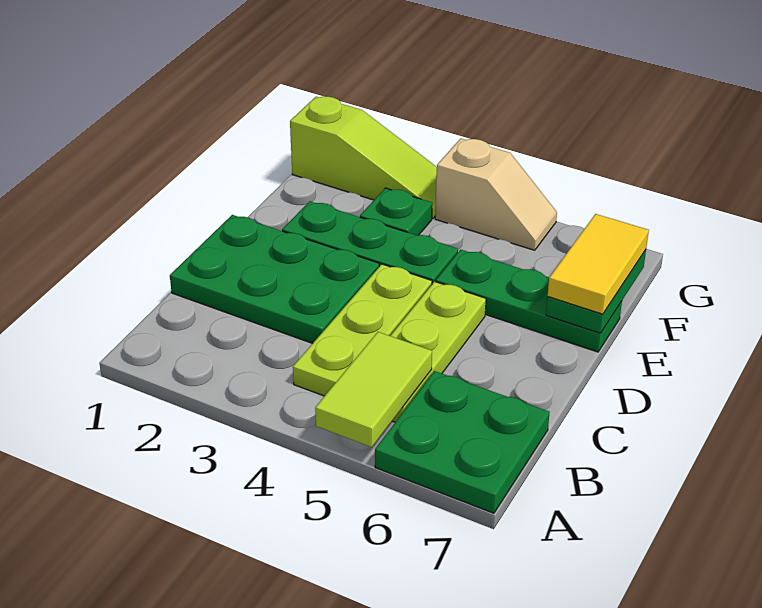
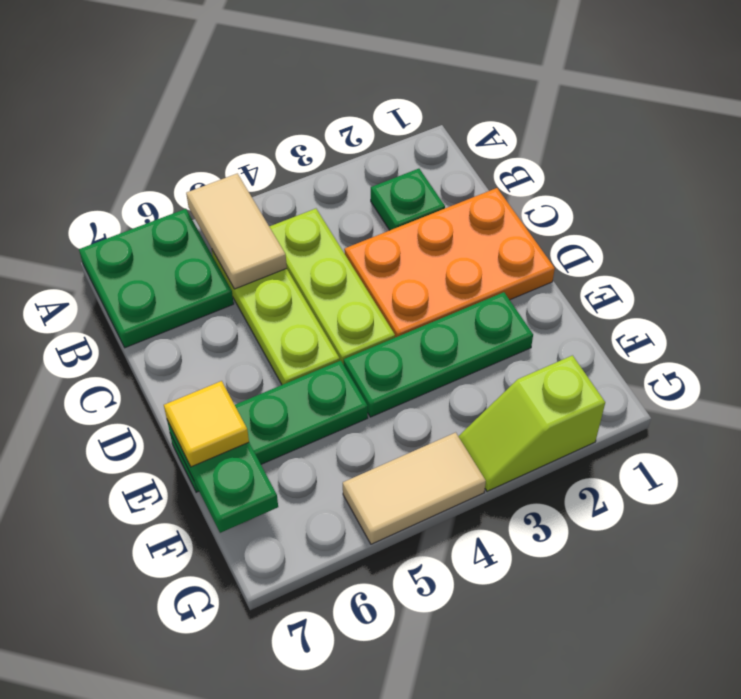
lime 1x2 tile [315,332,432,447] -> tan 1x2 tile [186,173,287,289]
green 2x3 plate [170,215,379,343] -> orange 2x3 plate [344,188,555,337]
yellow 1x2 tile [548,214,649,314] -> yellow 1x1 tile [164,381,249,467]
green 1x1 plate [360,188,432,235] -> green 1x1 plate moved to [371,169,445,230]
lime 1x3 slope [290,97,437,218] -> lime 1x2 slope [458,355,605,491]
tan 1x2 slope [435,138,557,250] -> tan 1x2 tile [343,432,486,544]

